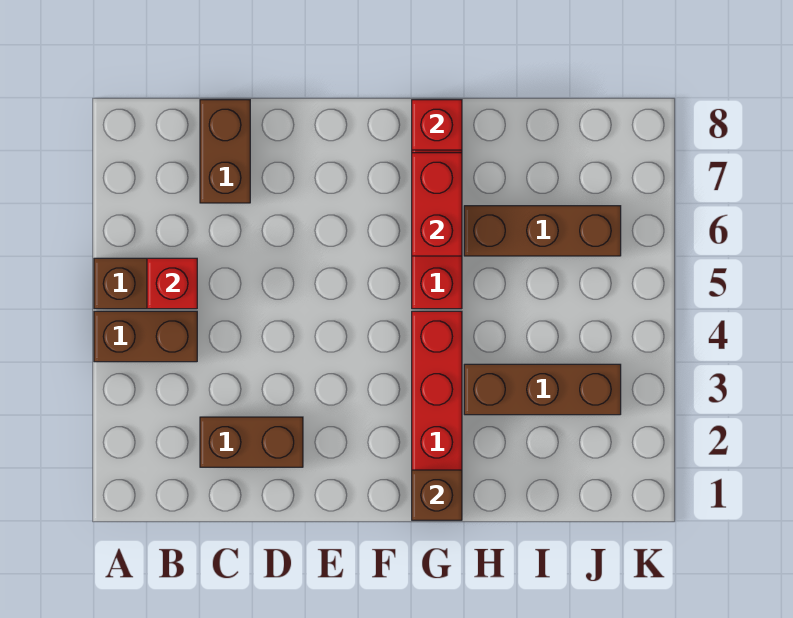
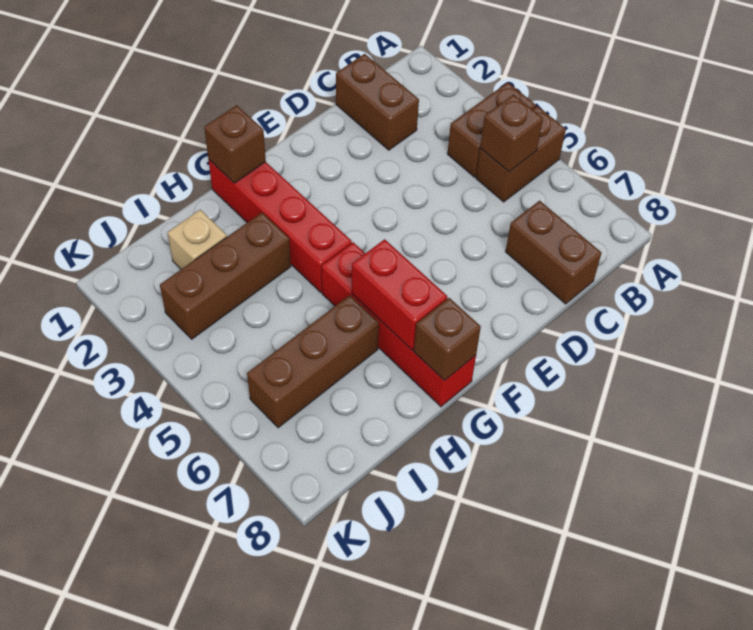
red 1x1 brick [147,258,197,309] -> brown 1x1 brick [480,95,543,172]
brown 1x2 brick [200,417,303,467] -> brown 1x2 brick turned to [336,54,419,150]
red 1x1 brick [412,100,462,150] -> brown 1x1 brick [414,298,481,380]
none -> tan 1x1 brick [168,210,227,269]

